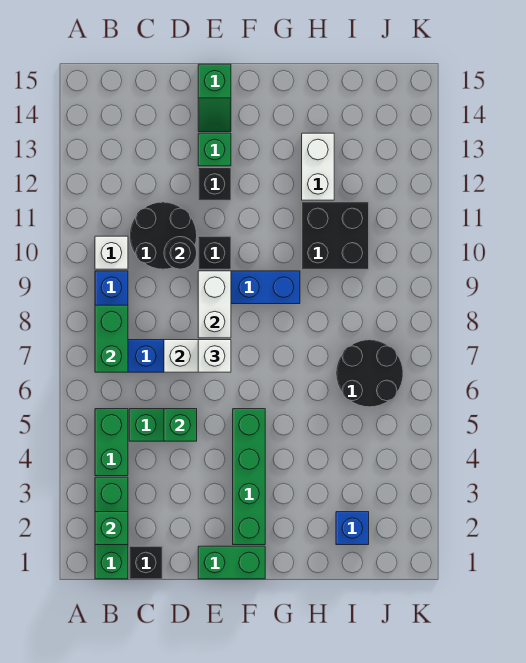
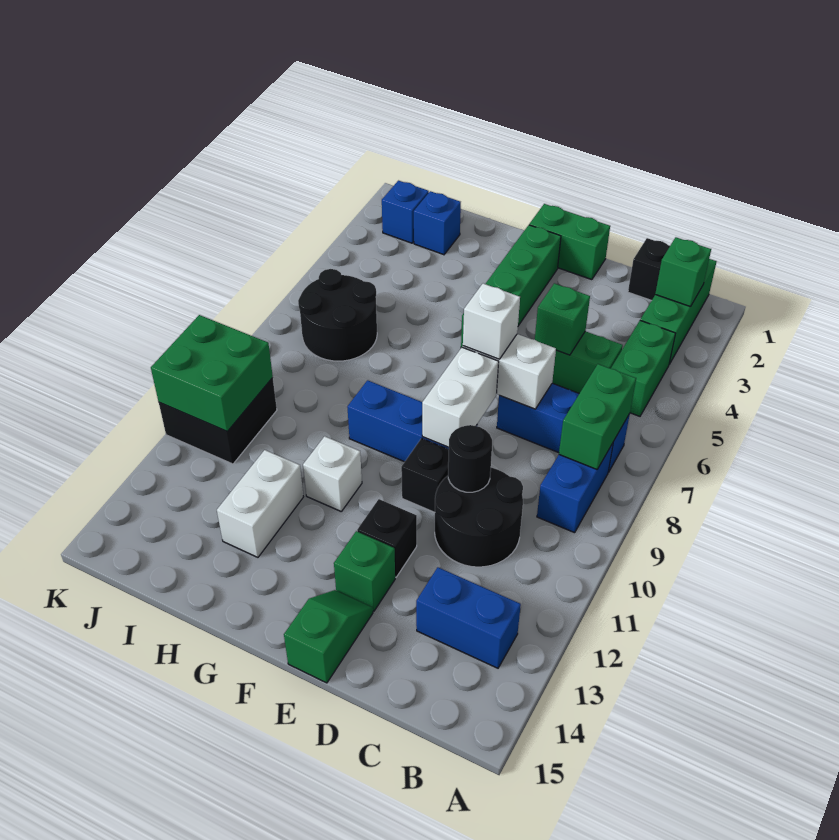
white 1x1 brick [95,236,128,269] -> white 1x1 brick moved to [303,436,362,511]
none -> blue 1x2 brick [416,567,521,668]
black 2x2 brick [302,202,369,269] -> black 2x2 brick moved to [159,378,277,464]
none -> blue 1x1 brick [382,181,429,243]
none -> green 2x2 brick [151,315,273,431]

